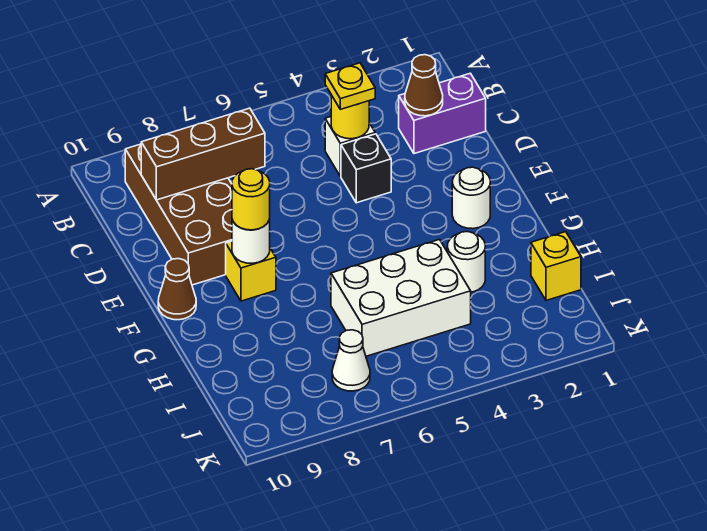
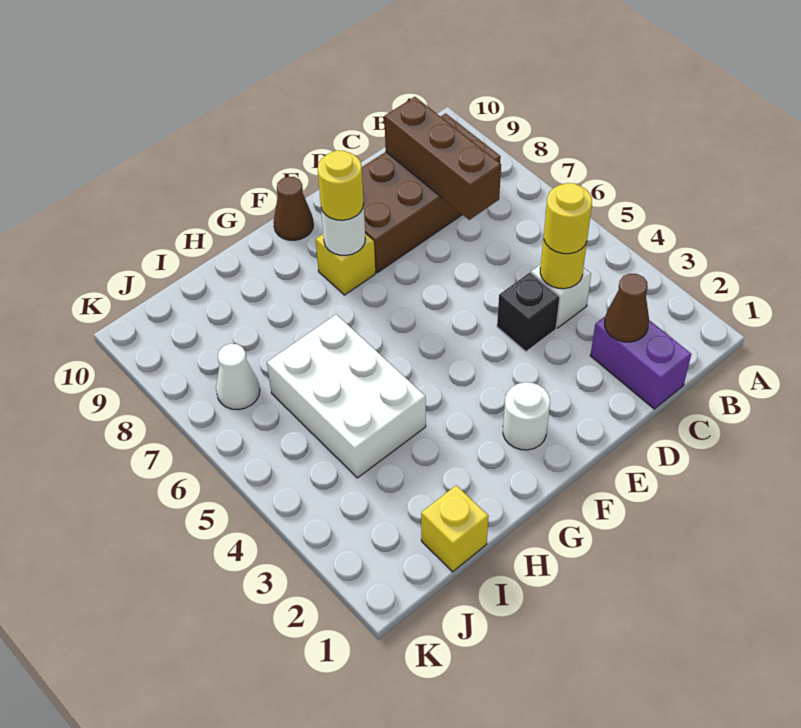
yellow 1x1 plate [325,63,375,109] -> yellow 1x1 round brick [544,183,592,254]
white 1x1 round brick [447,232,485,292] -> none

